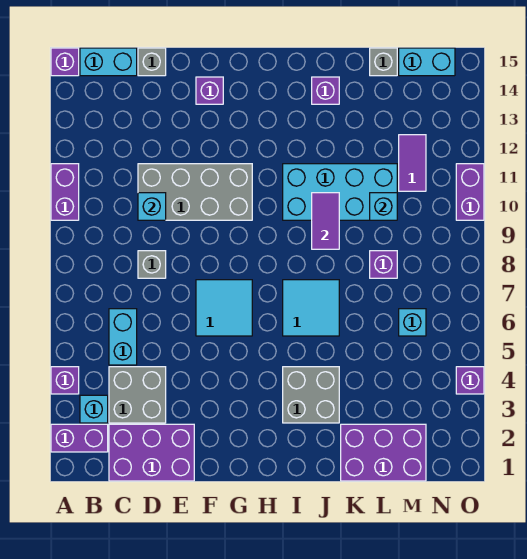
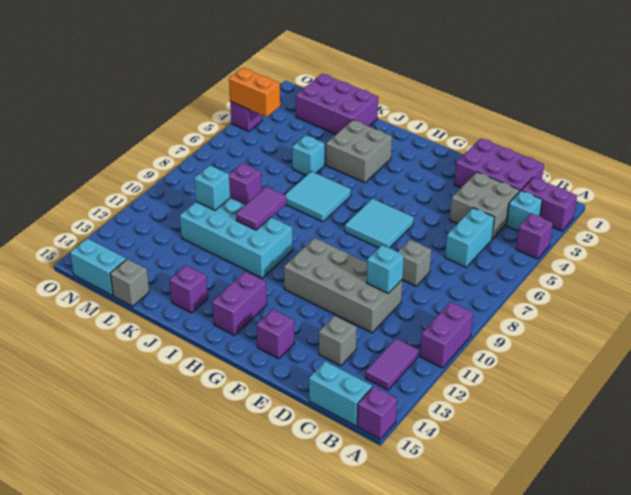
grey 1x1 brick [138,48,166,76] -> grey 1x1 brick moved to [319,316,357,366]
cyan 1x1 brick [399,309,426,336] -> cyan 1x1 brick moved to [292,135,325,176]
purple 1x2 tile [399,135,426,191] -> purple 1x2 tile moved to [366,339,419,390]
none -> orange 1x2 brick [229,68,280,117]
purple 1x2 brick [456,164,484,220] -> purple 1x2 brick moved to [212,272,267,335]

